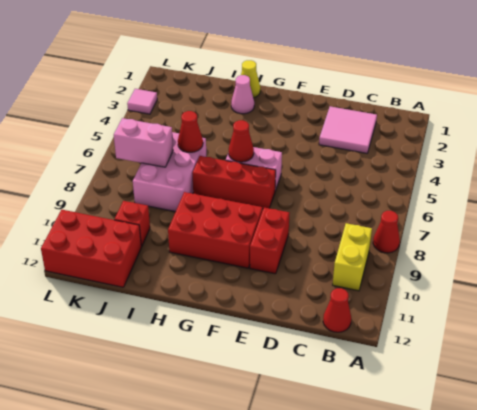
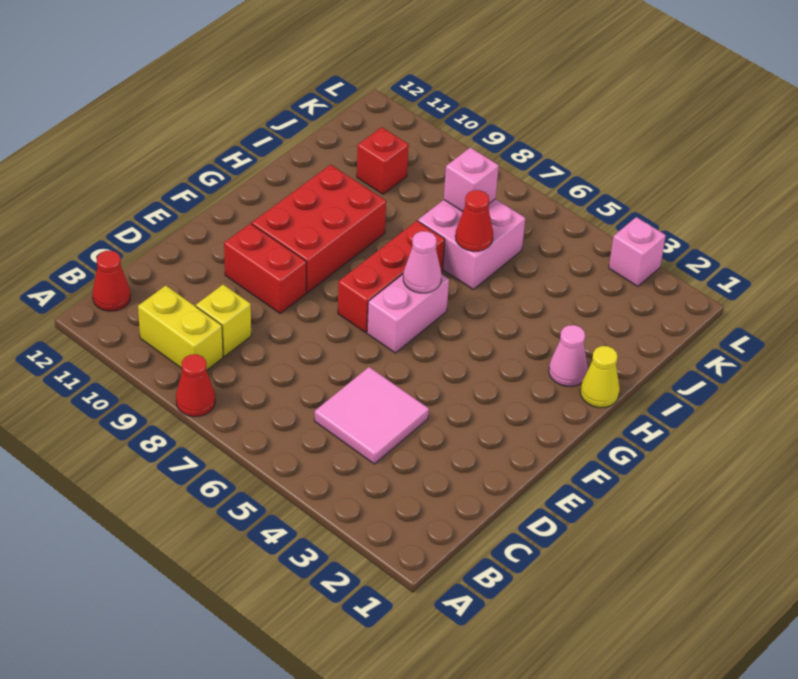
pink 2x2 tile [319,106,377,153] -> pink 2x2 tile moved to [314,367,429,464]
none -> yellow 1x1 brick [196,285,251,356]
red 1x1 cone [229,120,254,162] -> pink 1x1 cone [403,231,442,293]
pink 2x3 brick [133,132,206,212] -> pink 2x2 brick [418,199,525,289]
pink 1x2 brick [114,118,173,167] -> pink 1x1 brick [444,148,499,212]
red 2x3 brick [41,210,141,287] -> none
pink 1x1 tile [127,89,157,114] -> pink 1x1 brick [609,217,666,286]

